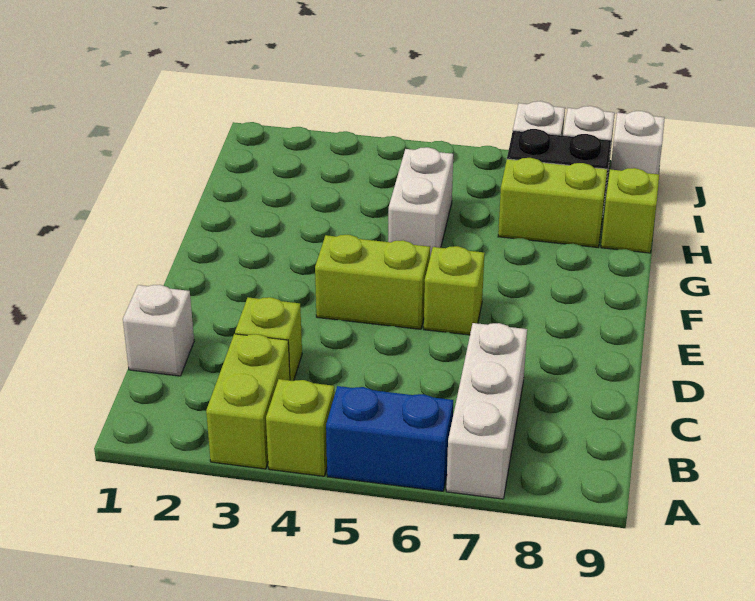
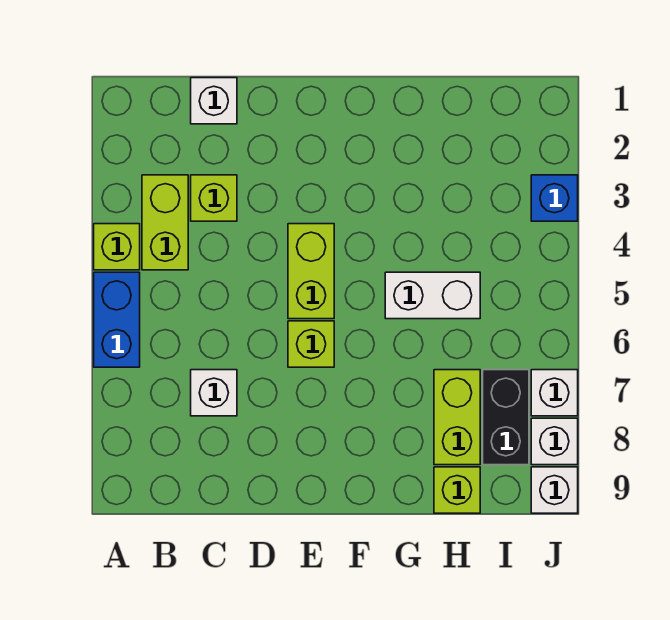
lime 1x2 brick [206,334,290,469] -> lime 1x2 brick turned to [142,175,188,270]
white 1x3 brick [446,323,527,499] -> white 1x1 brick [191,370,237,416]
none -> blue 1x1 brick [531,175,578,221]

